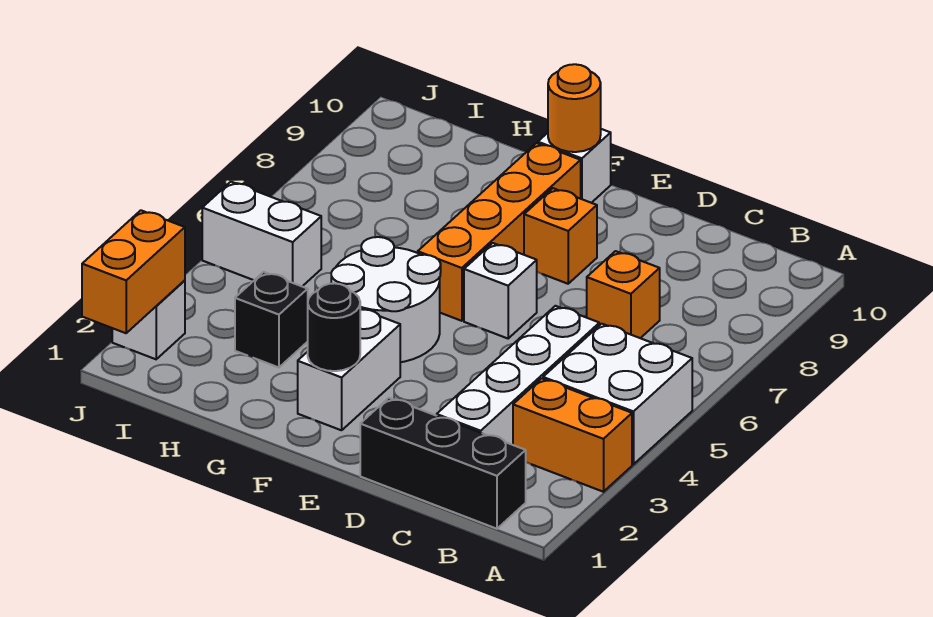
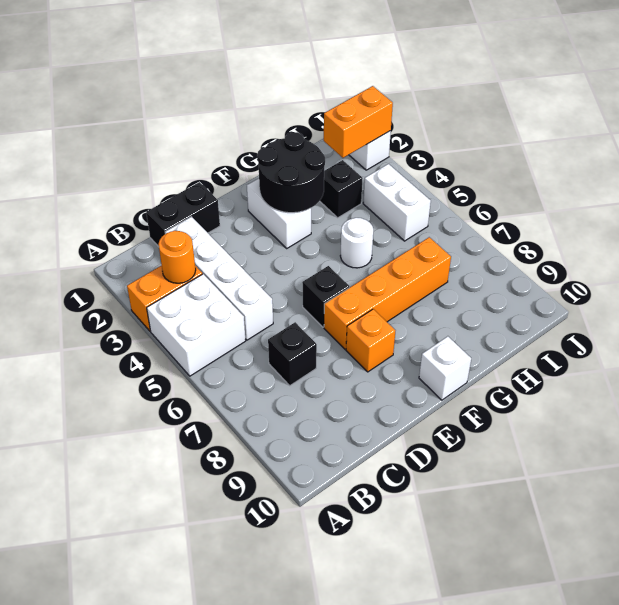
black 1x3 brick [360,398,526,529] -> black 1x2 brick [146,182,220,247]
orange 1x1 brick [587,251,660,338] -> black 1x1 brick [268,322,317,386]
white 1x1 brick [464,243,537,338] -> black 1x1 brick [302,266,349,327]
black 1x1 round brick [308,283,360,371] -> black 2x2 round brick [257,132,325,213]
white 2x2 round brick [331,237,441,362] -> white 1x1 round brick [340,218,373,268]
orange 1x4 brick [418,143,581,321] -> orange 1x4 brick turned to [324,237,451,349]
orange 1x1 round brick [548,64,601,152] -> orange 1x1 round brick moved to [158,231,196,283]
white 1x2 brick [202,182,321,286] -> white 1x2 brick turned to [363,164,431,241]
orange 1x2 brick [82,210,185,333] -> orange 1x2 brick turned to [324,86,393,158]

